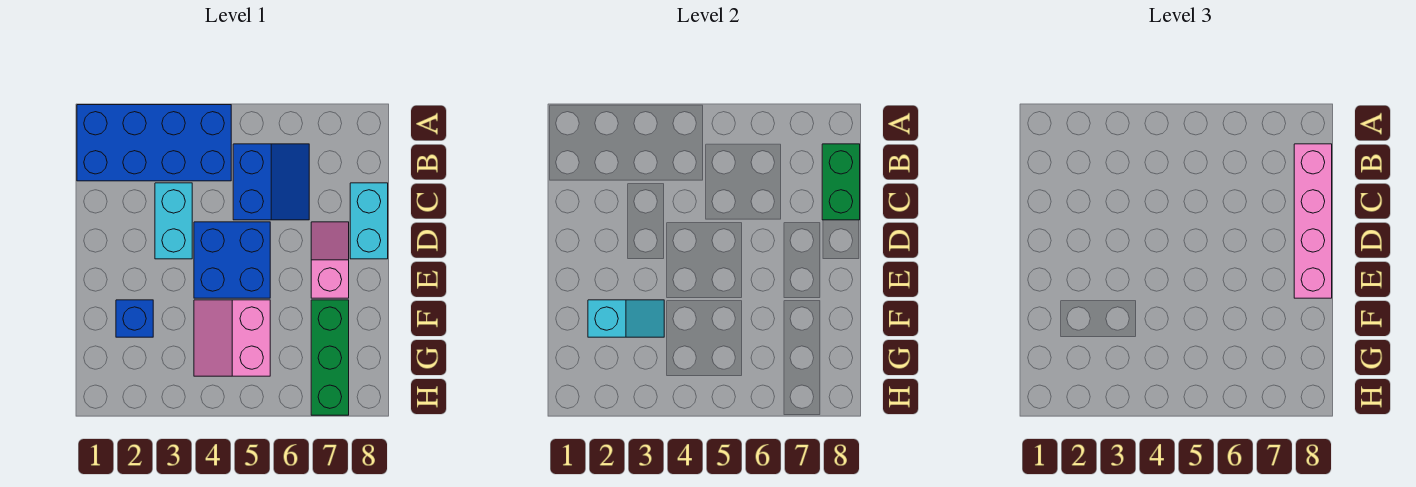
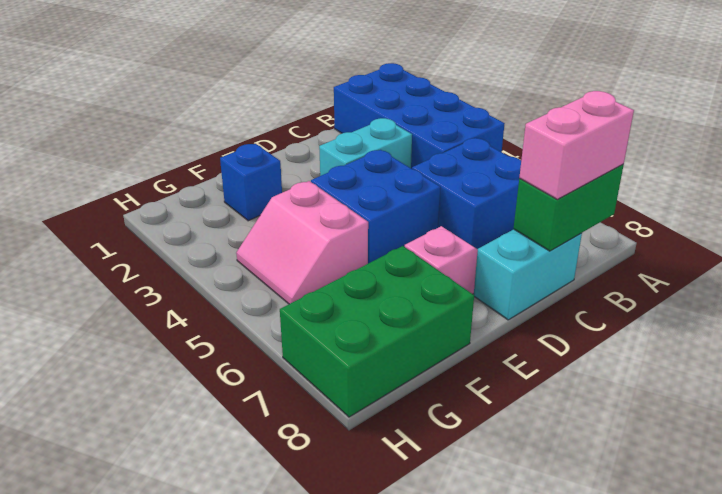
blue 2x2 slope [233,144,309,220] -> blue 2x2 brick [412,138,521,249]
pink 1x4 brick [1294,144,1332,298] -> pink 1x2 brick [519,91,634,199]
cyan 1x2 slope [588,300,664,337] -> none
pink 2x2 slope [194,300,270,376] -> pink 2x2 slope turned to [236,181,368,304]
green 1x3 brick [311,300,349,415] -> green 2x3 brick [280,246,474,417]

